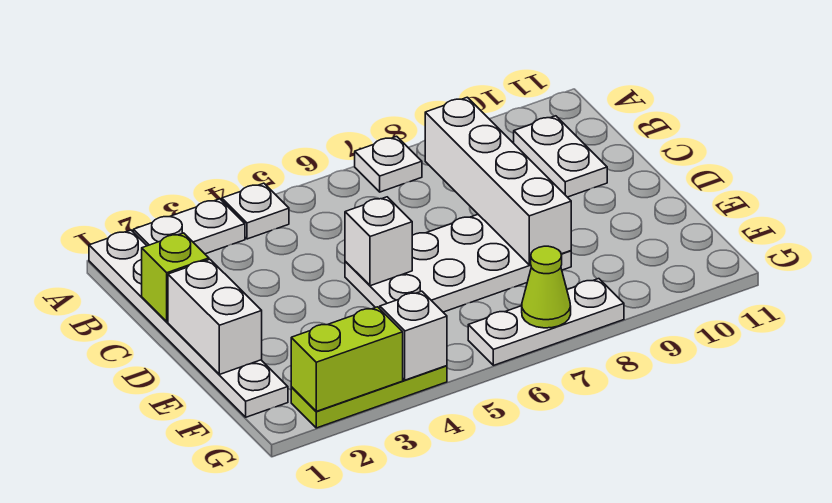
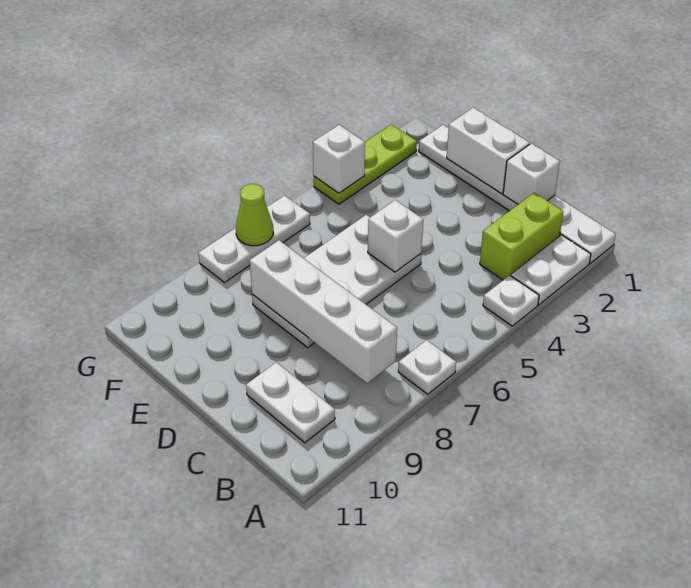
lime 1x1 brick [142,233,209,322] -> white 1x1 brick [503,144,560,204]
lime 1x2 brick [291,307,403,411] -> lime 1x2 brick moved to [480,193,563,280]

